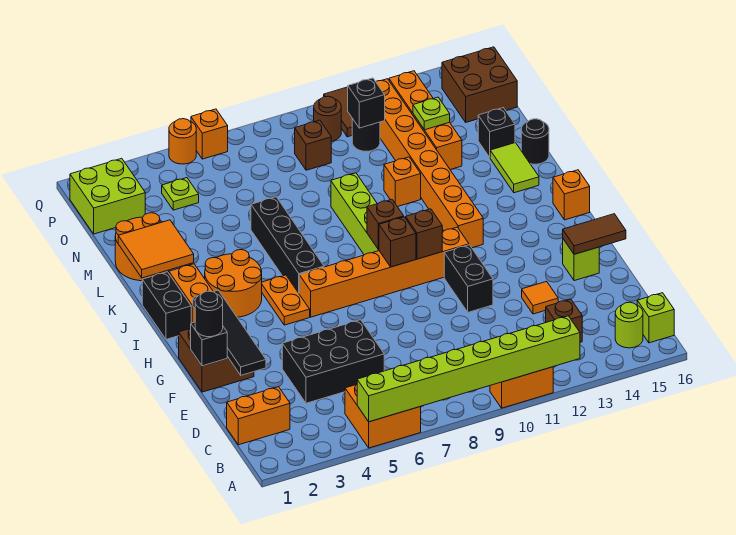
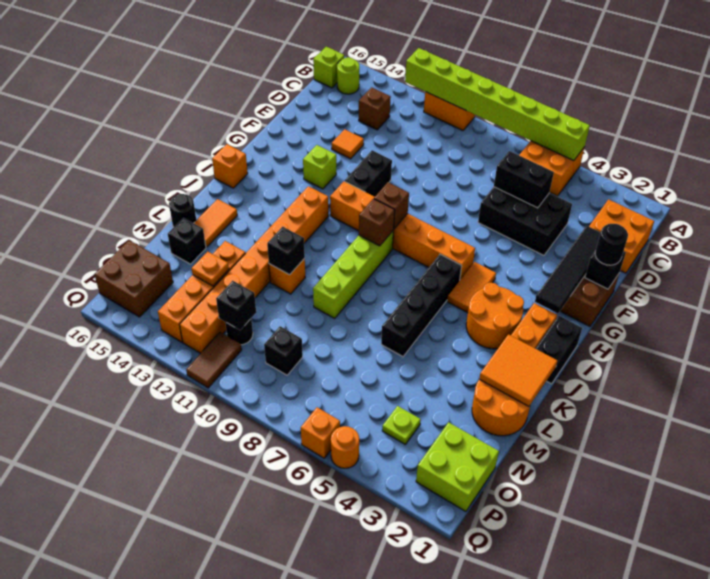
orange 1x2 brick [227,387,290,445] -> orange 2x2 brick [589,199,654,273]
none -> black 1x2 brick [494,151,554,208]
lime 1x1 brick [563,239,599,281] -> lime 1x1 brick moved to [303,145,336,189]
brown 1x2 tile [563,214,626,254] -> none
orange 1x2 plate [262,275,310,325] -> orange 1x2 tile [447,262,496,313]
brown 1x1 brick [406,209,442,259] -> none
lime 1x2 tile [490,143,539,193] -> orange 1x2 tile [194,199,237,247]
none -> black 1x1 brick [267,227,305,275]
lime 1x1 plate [413,97,450,130] -> orange 1x1 plate [192,252,229,286]
brown 1x1 brick [295,120,331,170] -> black 1x1 brick [264,326,303,375]
brown 1x1 round brick [314,96,341,141] -> none

